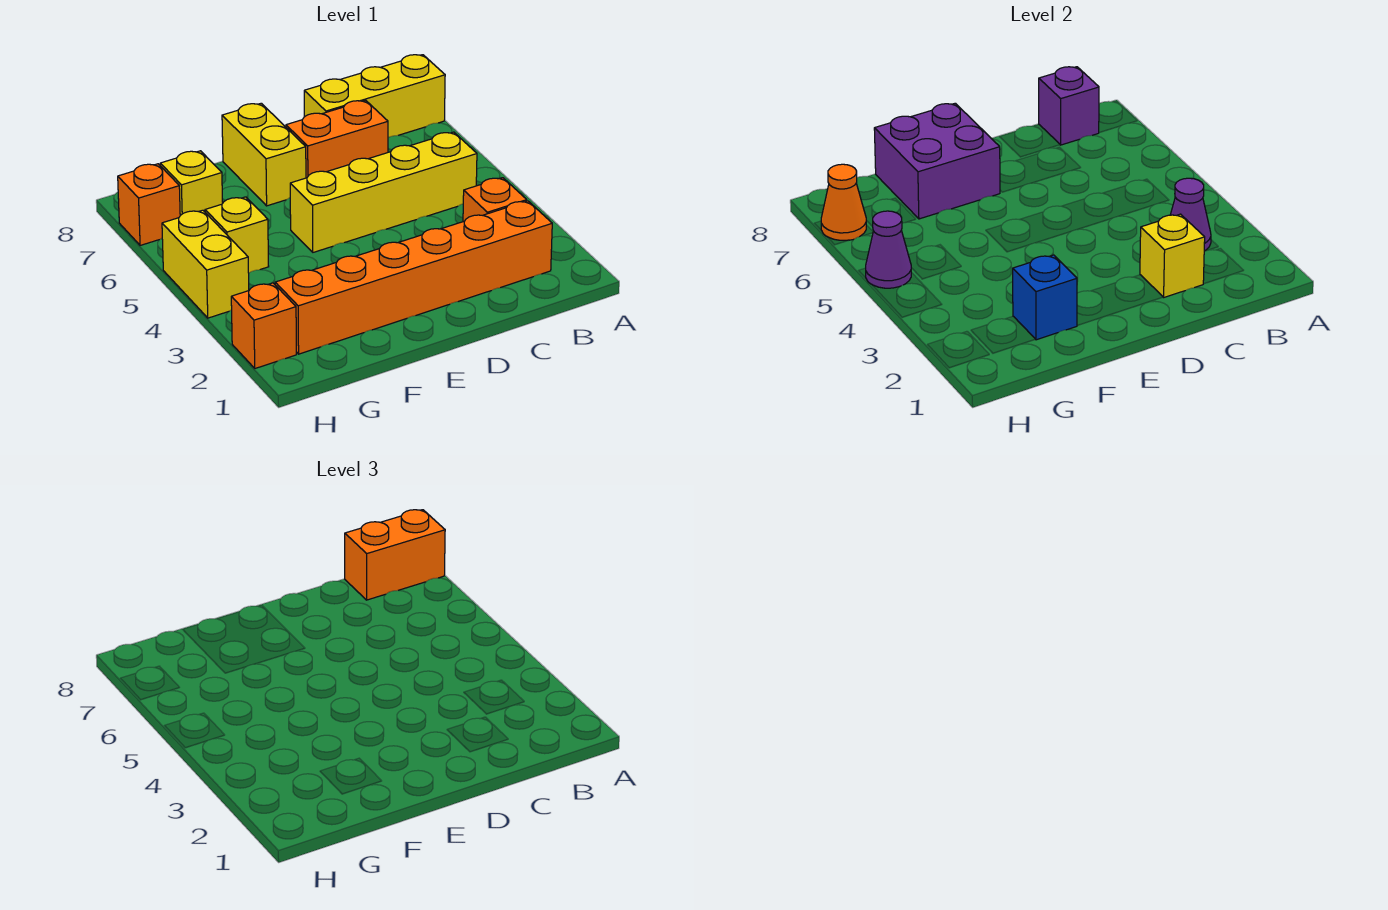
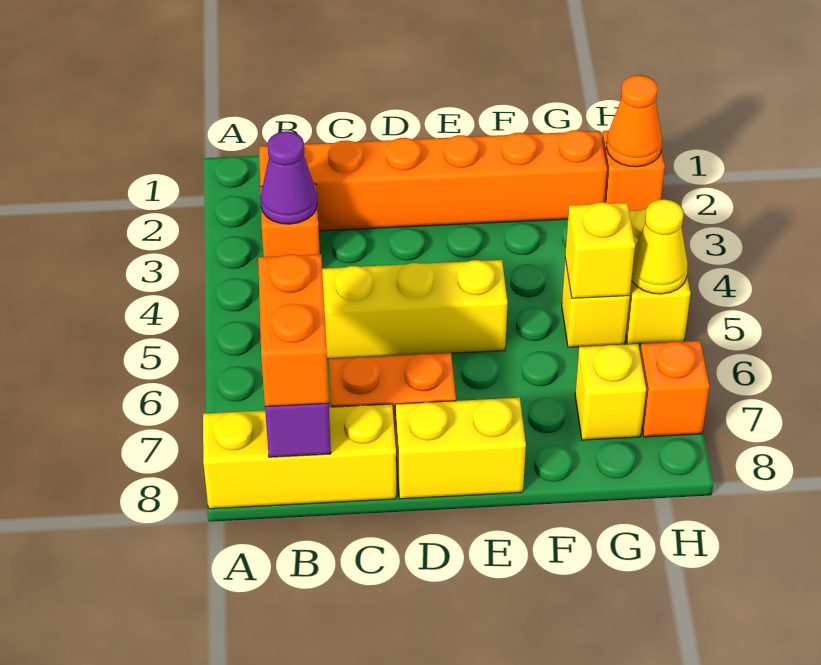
orange 1x2 brick [345,510,445,600] -> orange 1x2 brick turned to [258,254,329,407]
yellow 1x1 brick [1140,214,1205,297] -> yellow 1x1 brick moved to [565,202,635,298]
yellow 1x2 brick [222,103,306,206] -> yellow 1x2 brick turned to [395,398,526,499]
purple 2x2 brick [874,103,1000,219] -> none
blue 1x1 brick [1013,255,1077,340] -> none
purple 1x1 cone [866,211,911,288] -> yellow 1x1 cone [631,199,688,294]
orange 1x1 cone [821,164,866,240] -> orange 1x1 cone moved to [606,75,662,167]

